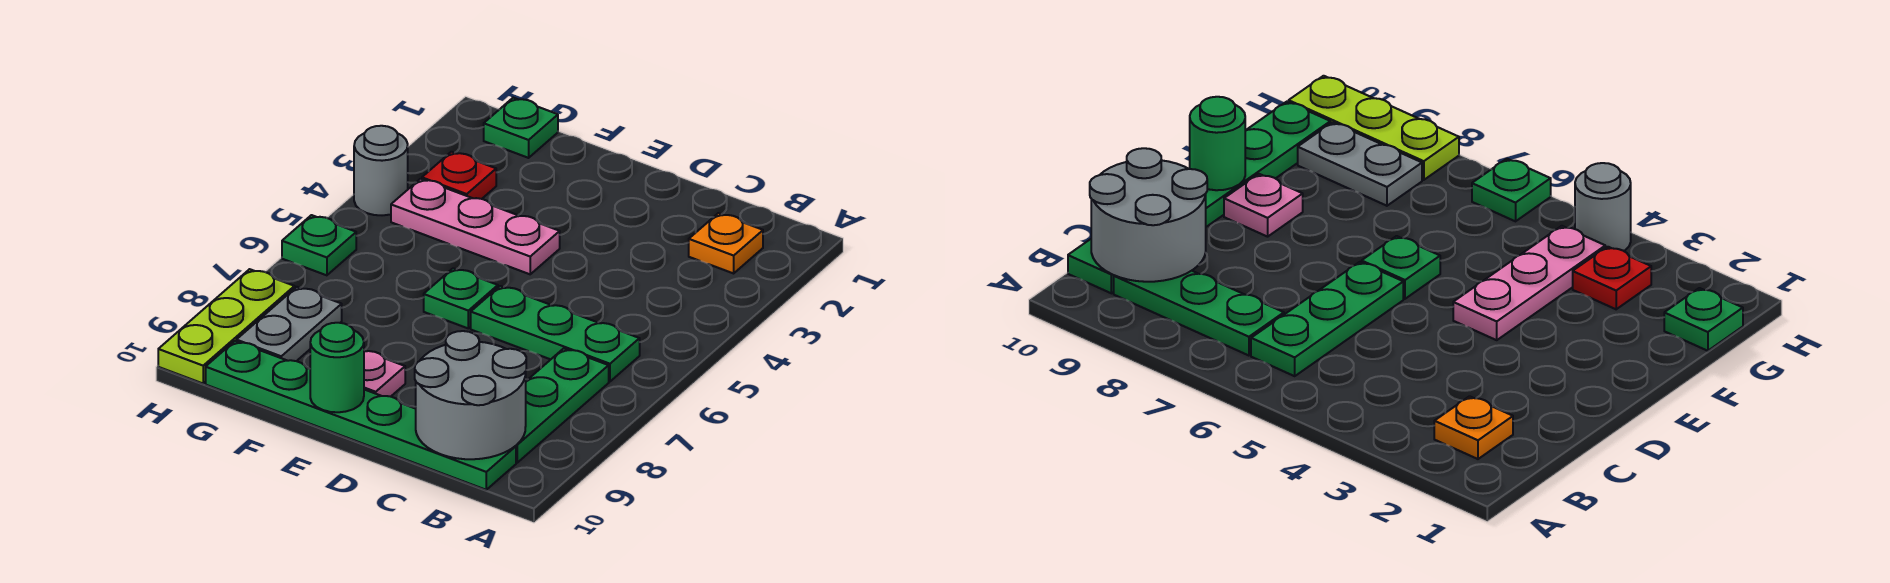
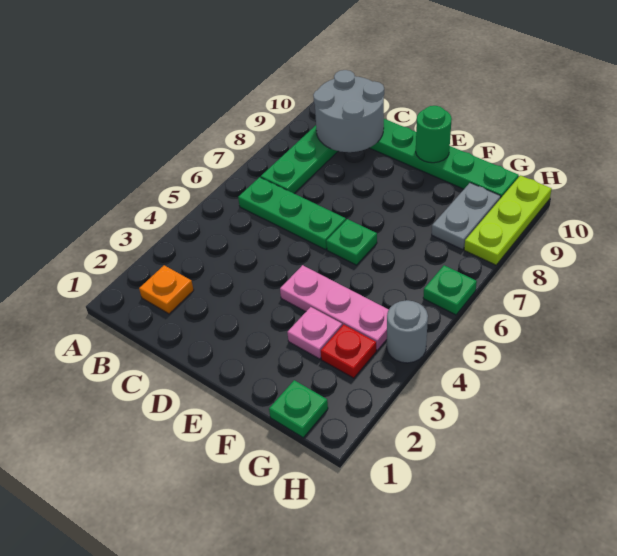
pink 1x1 plate [364,351,405,397] -> pink 1x1 plate moved to [287,307,342,359]

